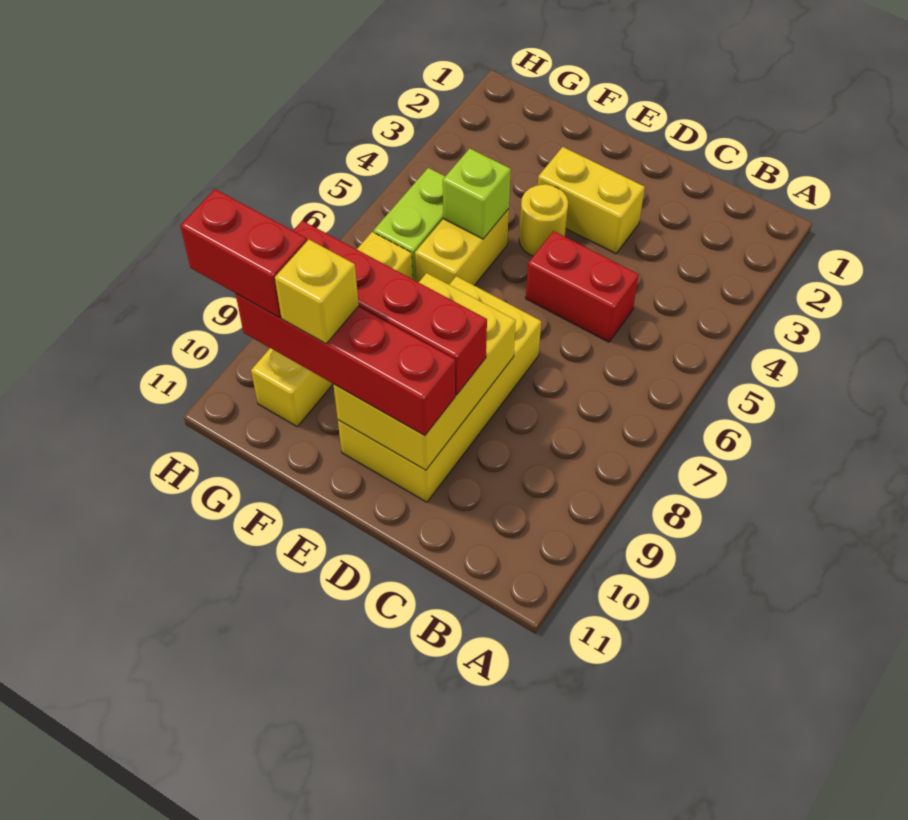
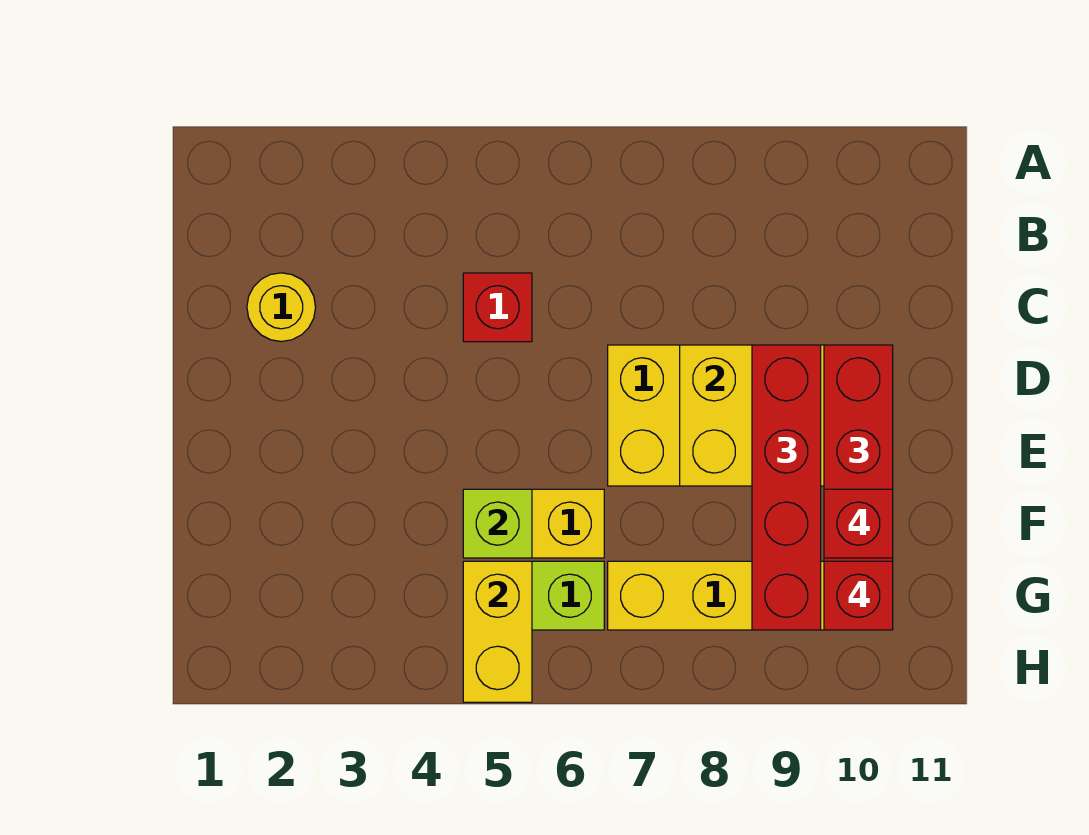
red 1x2 brick [526,231,639,342] -> red 1x1 brick [463,273,532,342]
yellow 1x2 brick [538,147,645,254] -> yellow 1x2 brick moved to [463,561,532,702]
yellow 1x1 round brick [519,184,568,256] -> yellow 1x1 round brick moved to [247,273,316,341]
yellow 1x1 brick [275,240,359,344] -> red 1x1 brick [824,489,893,558]
red 1x2 brick [180,189,307,317] -> red 1x1 brick [824,561,893,630]

